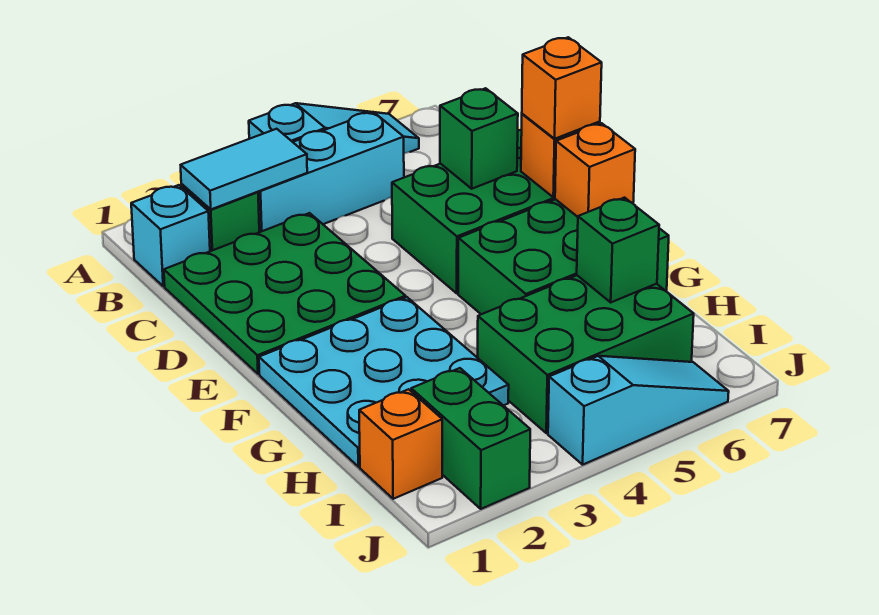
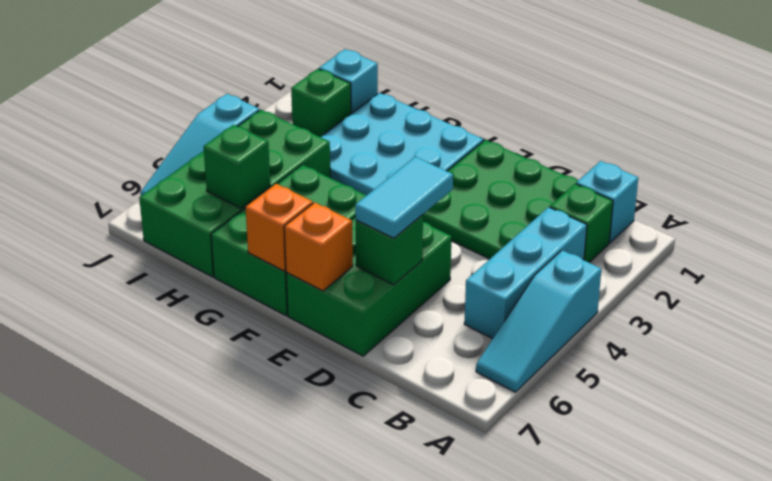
cyan 1x2 tile [181,129,307,209] -> cyan 1x2 tile moved to [355,157,453,238]
orange 1x1 brick [522,37,602,139] -> none
green 2x3 brick [478,275,694,433] -> green 2x4 brick [139,110,331,277]
orange 1x1 brick [359,389,442,499] -> cyan 1x1 brick [319,49,378,114]
green 1x2 brick [411,368,530,509] -> green 1x1 brick [291,69,351,137]

